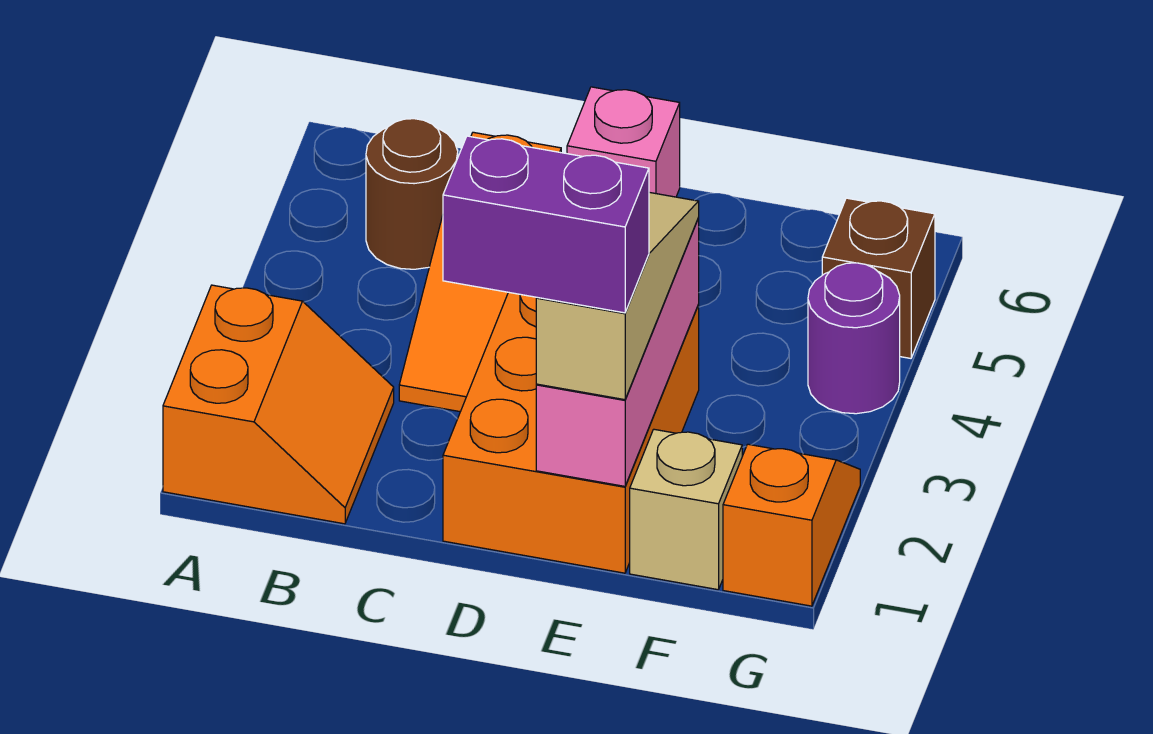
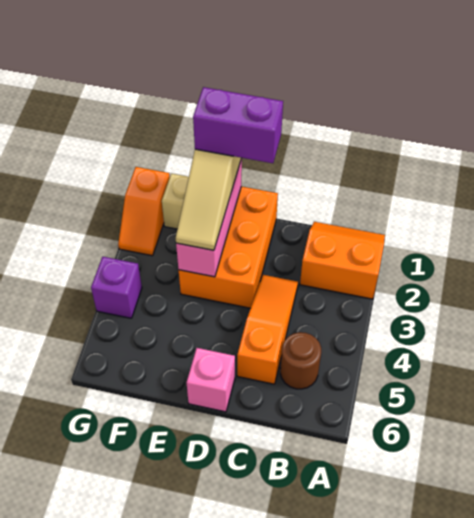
orange 2x2 slope [163,285,394,524] -> orange 2x2 slope turned to [300,222,385,299]
purple 1x1 round brick [808,263,900,414] -> purple 1x1 brick [91,257,142,318]
brown 1x1 brick [822,198,935,358] -> none

